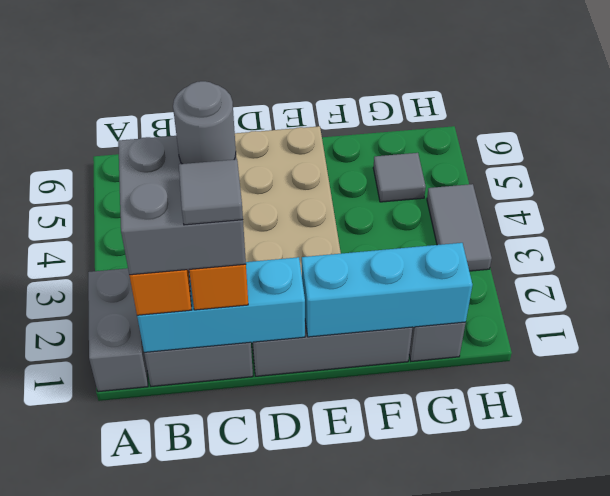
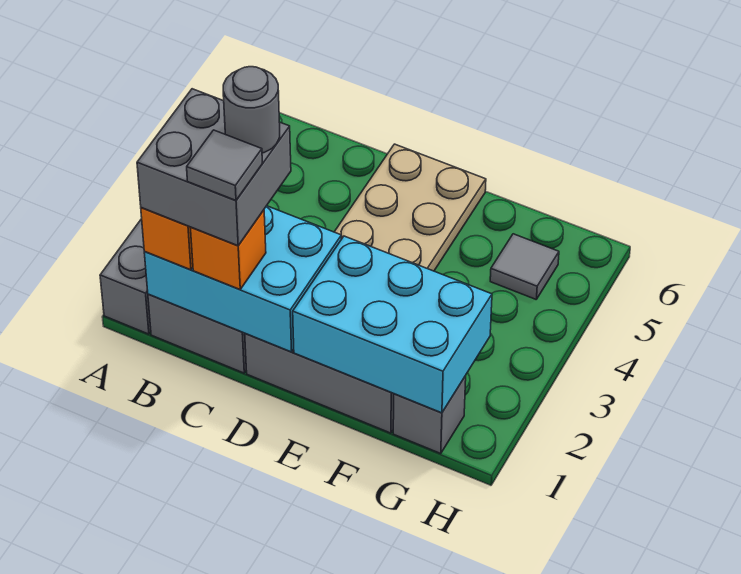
cyan 1x3 brick [137,257,305,352] -> cyan 2x3 brick [144,206,341,352]
cyan 1x3 brick [302,243,472,337] -> cyan 2x3 brick [293,236,492,413]
grey 1x2 tile [427,184,492,271] -> none

